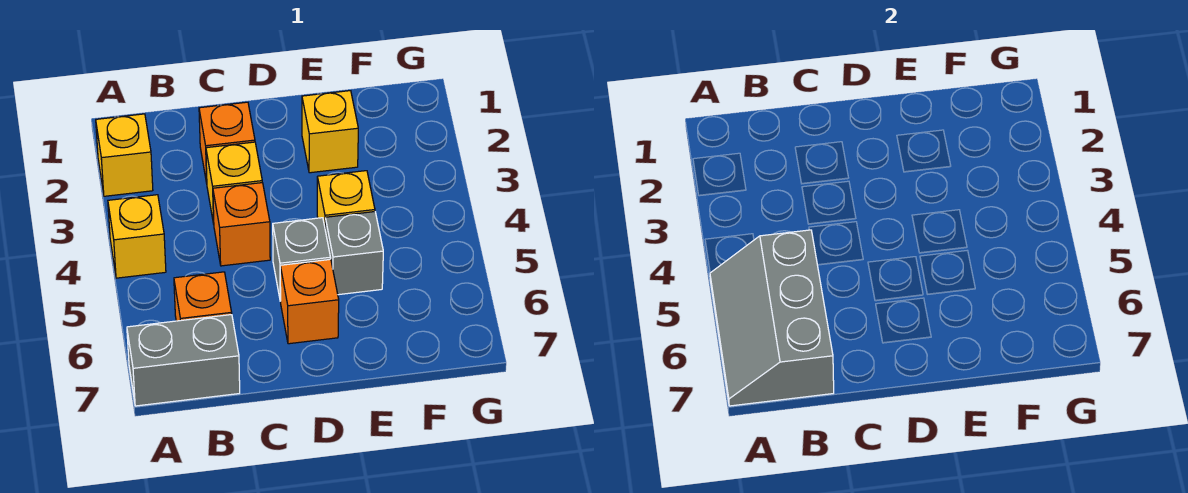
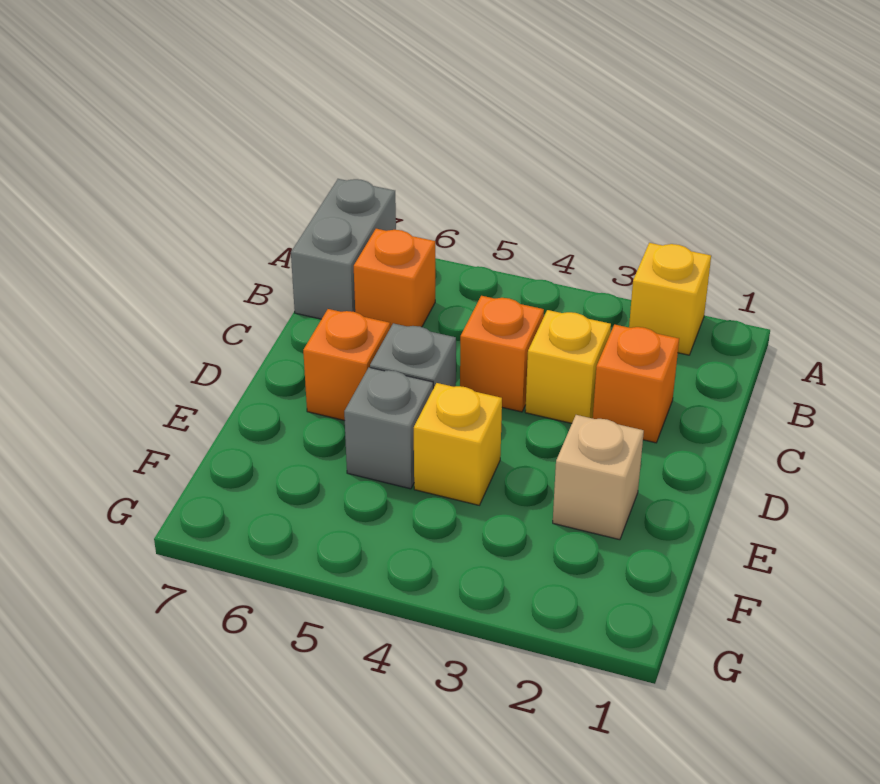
yellow 1x1 brick [108,195,166,278] -> none
grey 2x3 slope [710,230,834,406] -> none
yellow 1x1 brick [302,91,358,173] -> tan 1x1 brick [553,415,644,540]

